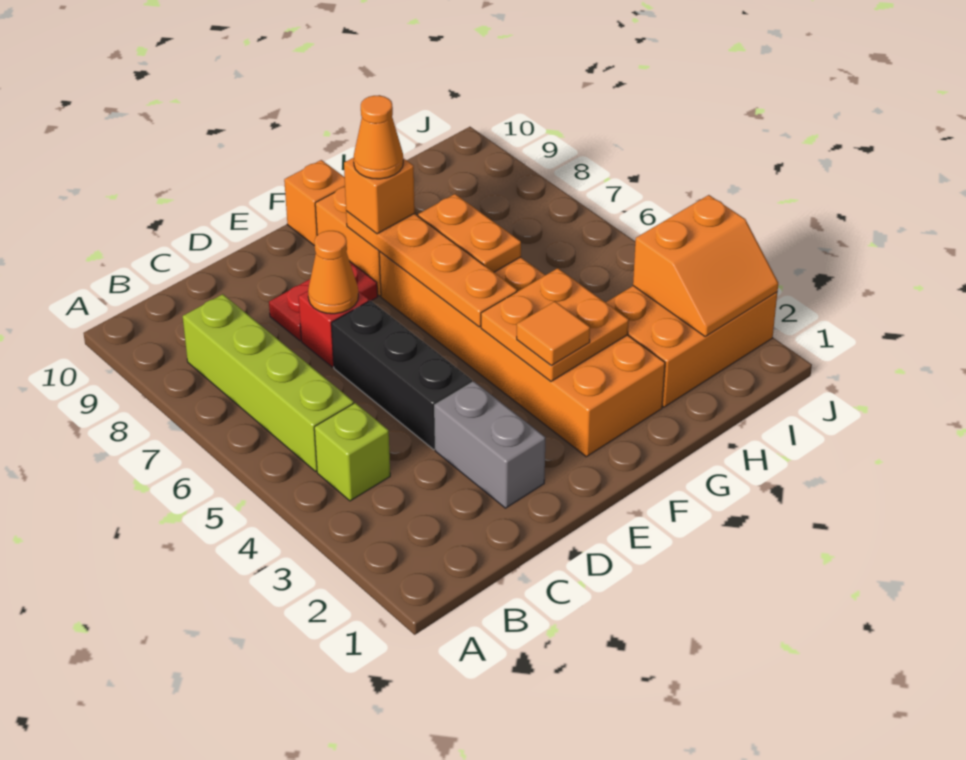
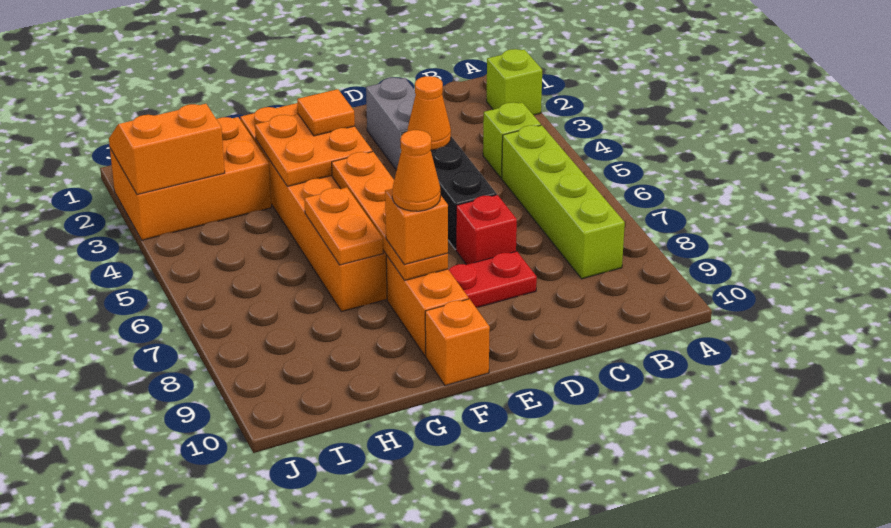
none -> lime 1x1 brick [486,49,542,115]
orange 1x1 cone [308,231,358,314] -> orange 1x1 cone moved to [407,76,451,150]

